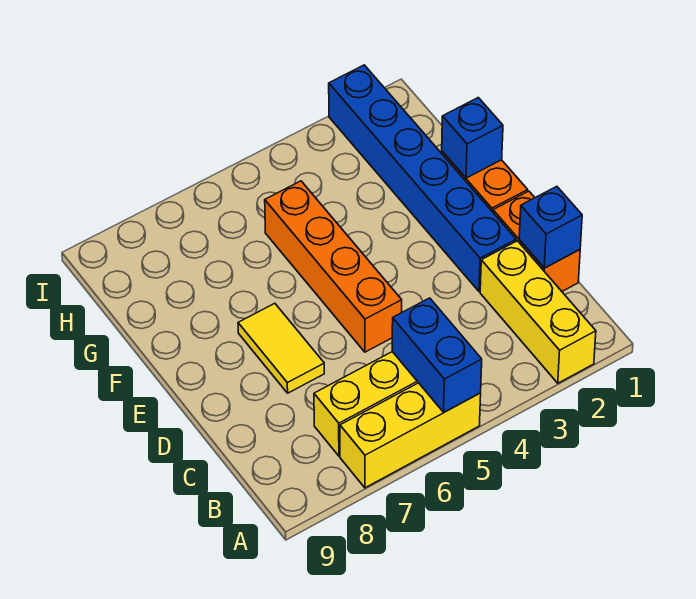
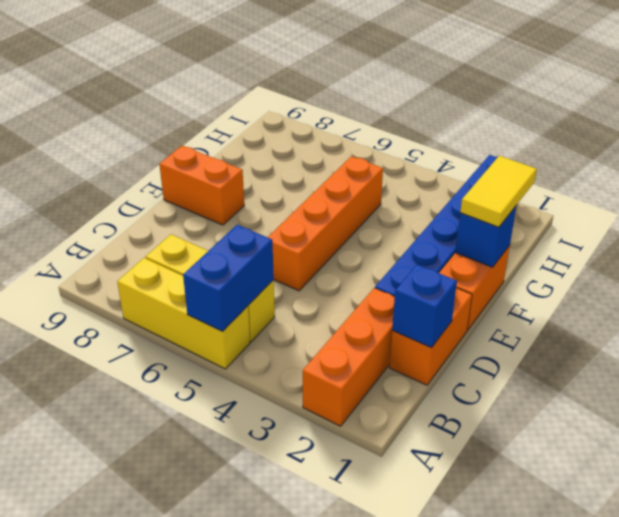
yellow 1x3 brick [480,241,596,383] -> orange 1x3 brick [303,288,395,426]
yellow 1x2 tile [238,303,324,393] -> yellow 1x2 tile moved to [460,156,537,227]
none -> orange 1x2 brick [159,146,244,225]

